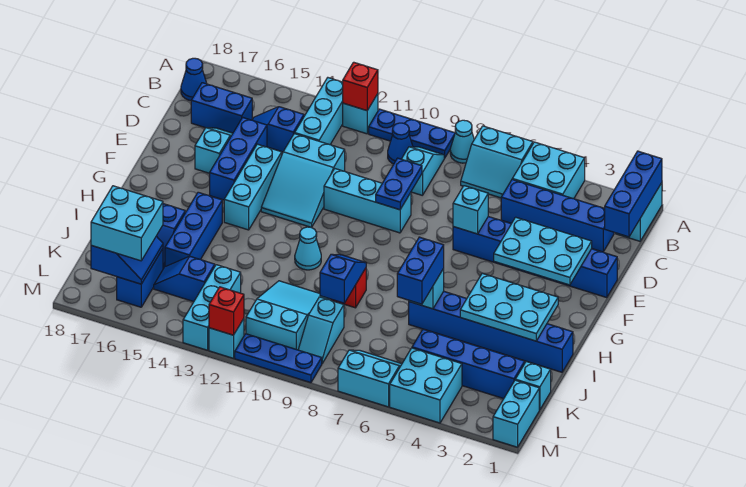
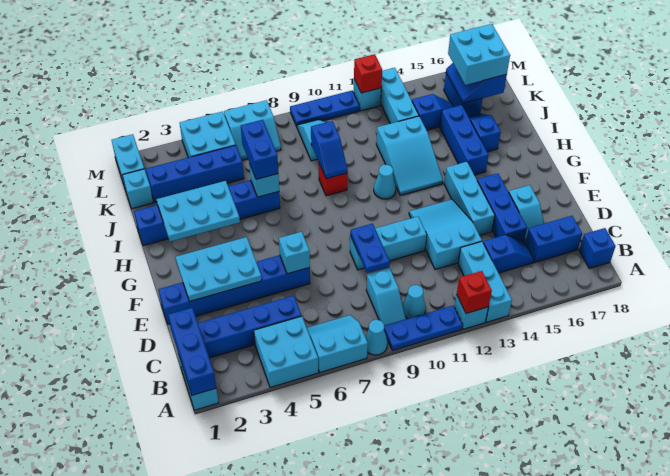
blue 1x1 cone [388,123,413,164] -> cyan 1x1 cone [402,285,426,319]
blue 1x1 cone [181,58,207,101] -> blue 1x1 brick [579,228,616,269]
cyan 2x3 slope [246,281,329,350] -> cyan 2x3 slope moved to [376,116,443,195]

